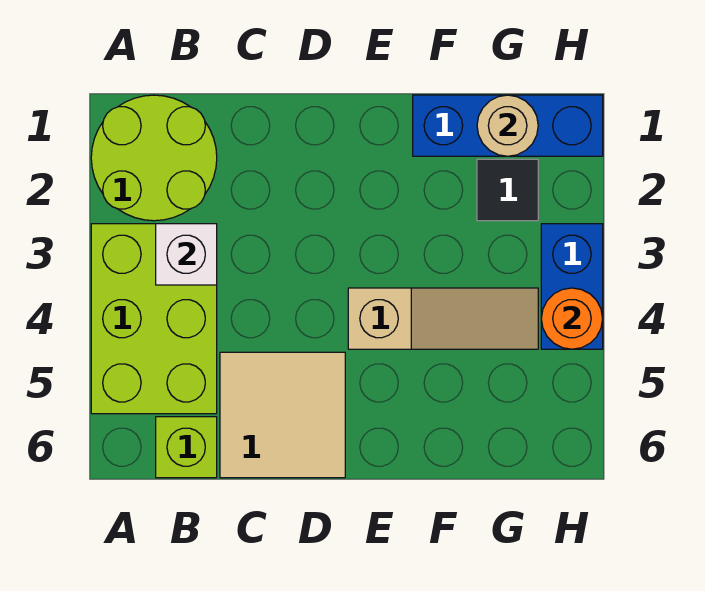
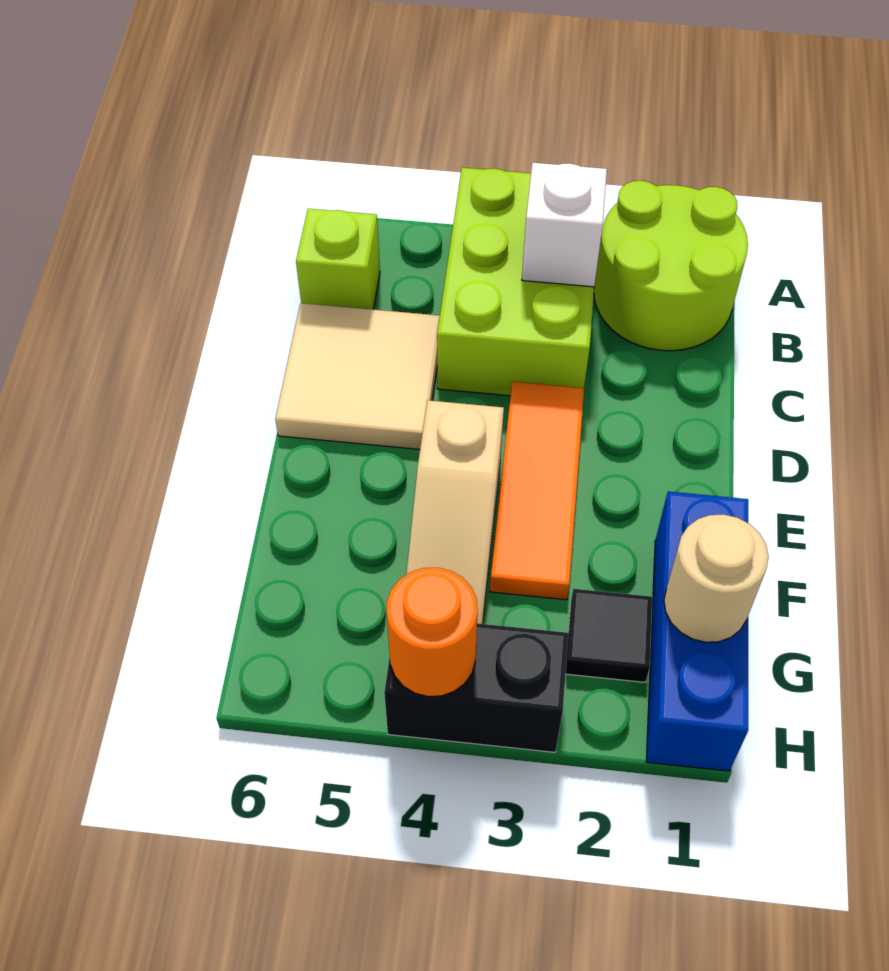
lime 2x3 brick [91,224,217,414] -> lime 2x3 brick turned to [437,168,594,396]
none -> orange 1x3 tile [490,382,584,600]
blue 1x2 brick [541,224,603,349] -> black 1x2 brick [384,623,569,752]

